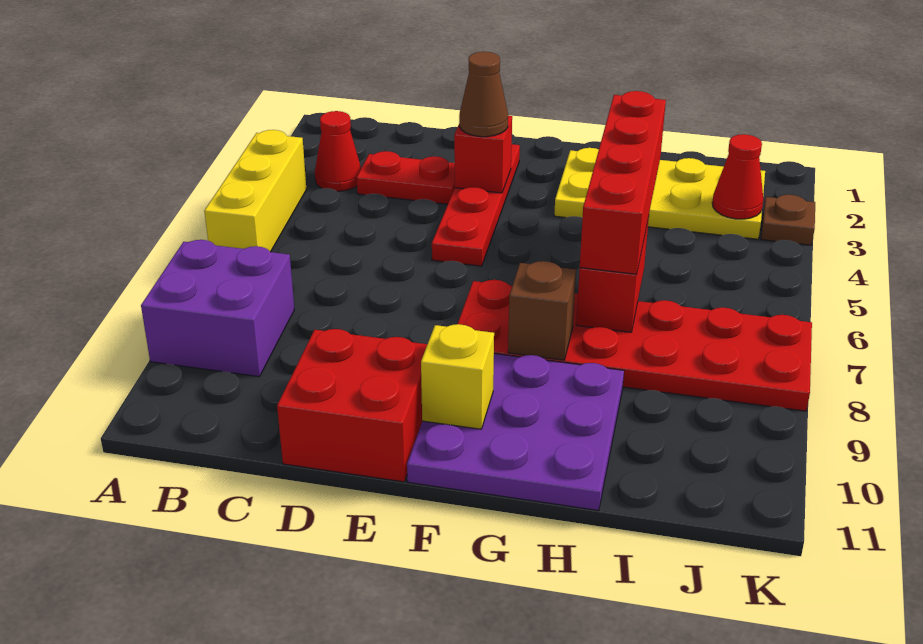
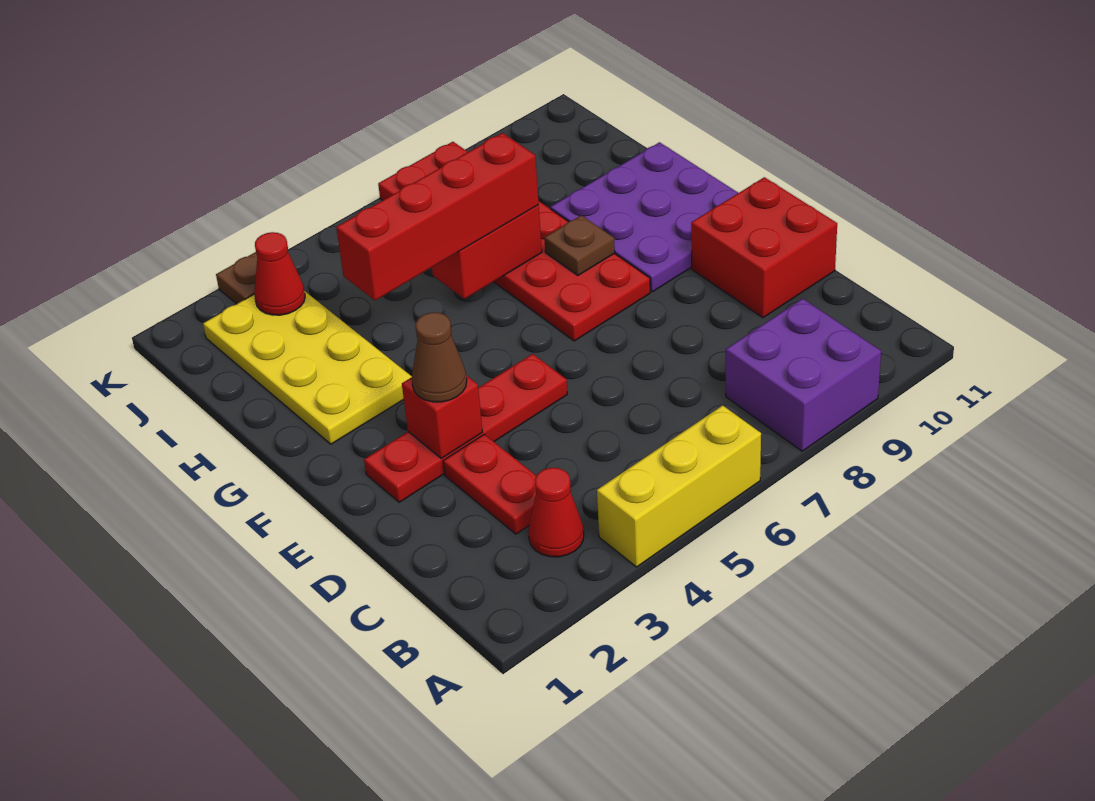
yellow 1x1 brick [421,324,494,429] -> none
brown 1x1 brick [508,261,576,360] -> brown 1x1 plate [544,215,615,275]

